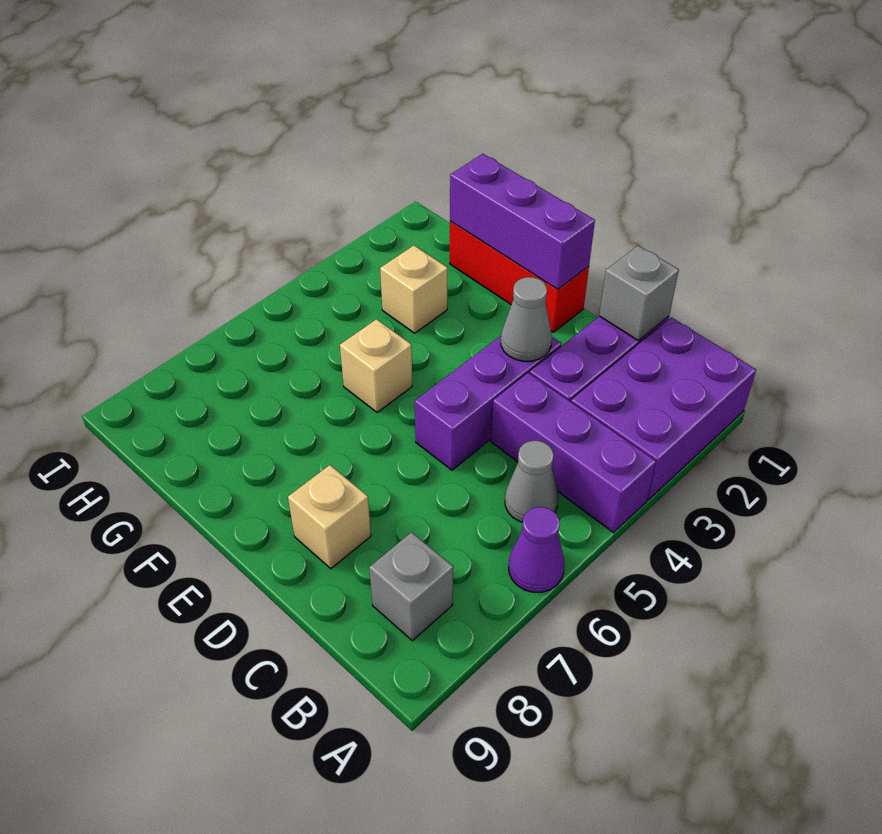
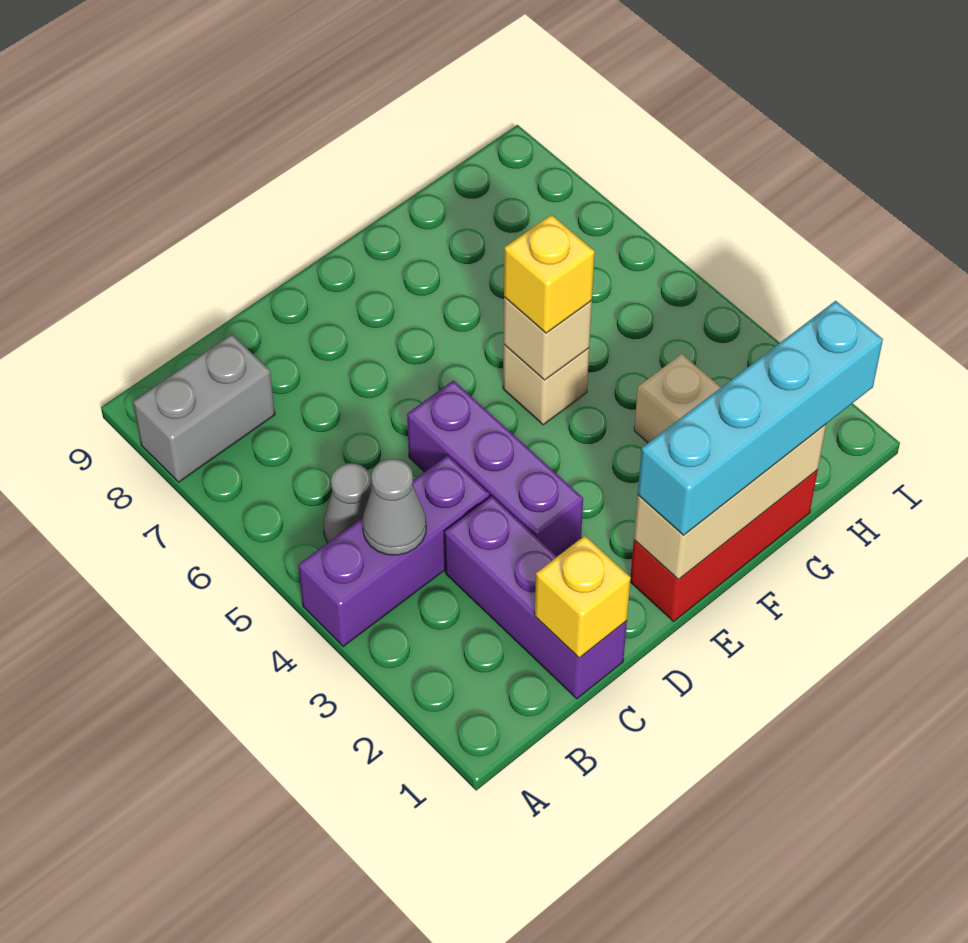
purple 2x3 brick [571,317,756,500] -> none
purple 1x1 cone [509,507,565,592] -> none
grey 1x1 brick [369,532,453,641] -> grey 1x2 brick [133,334,275,482]
grey 1x1 brick [599,246,679,341] -> yellow 1x1 brick [535,536,631,658]
grey 1x1 cone [501,277,552,361] -> grey 1x1 cone moved to [362,459,426,555]
tan 1x1 brick [288,465,371,569] -> tan 1x1 brick moved to [503,297,592,380]
purple 1x3 brick [450,154,595,289] -> tan 1x3 brick [634,424,826,580]
none -> cyan 1x4 brick [638,301,883,536]
none -> yellow 1x1 brick [504,215,595,333]

